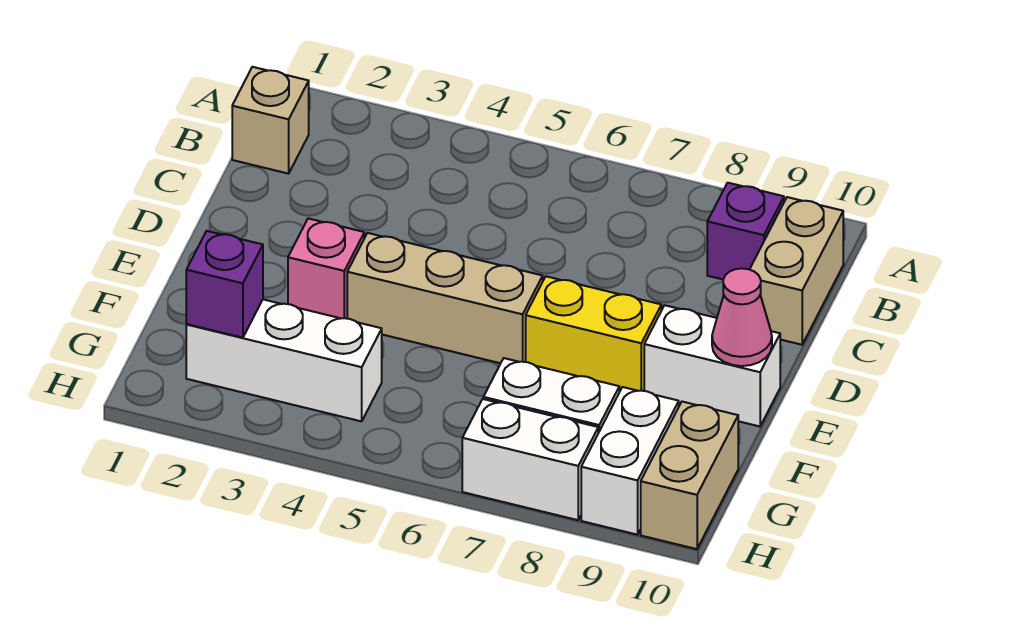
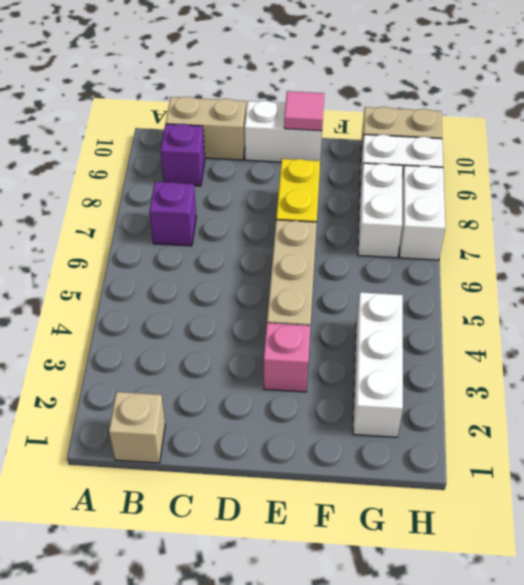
white 1x2 brick [644,305,780,426] -> white 1x2 brick turned to [245,101,322,162]
pink 1x1 cone [712,268,772,366] -> pink 1x1 tile [284,91,324,131]
purple 1x1 brick [186,231,263,338] -> purple 1x1 brick moved to [149,182,196,246]

